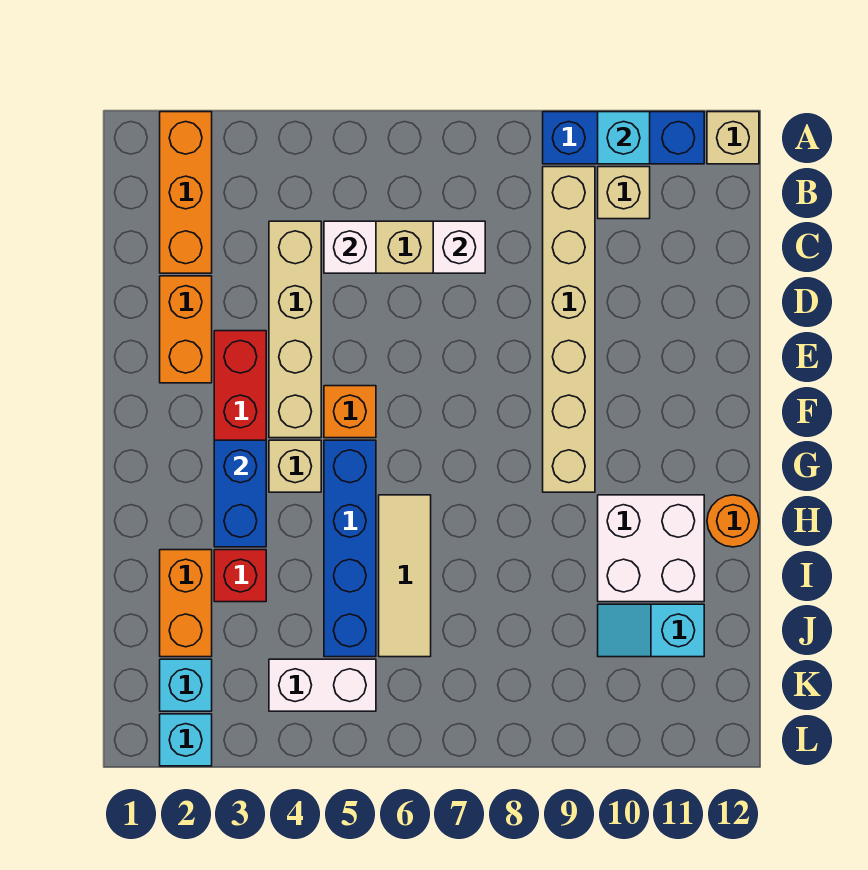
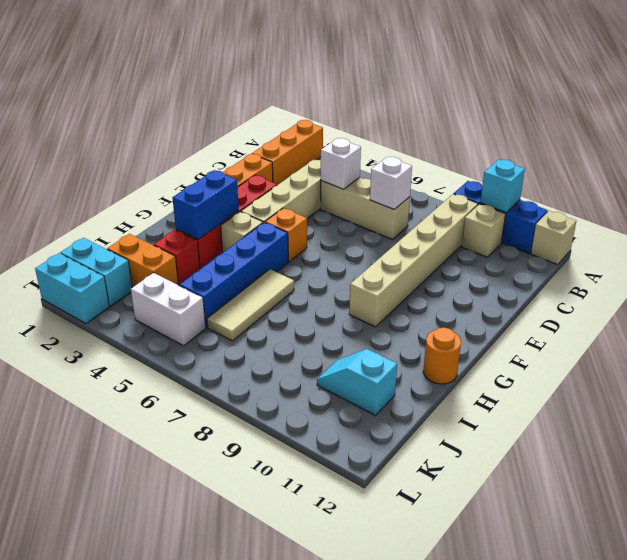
white 2x2 brick [598,495,704,602] -> none
orange 1x2 brick [160,550,212,657] -> orange 1x2 brick turned to [107,234,178,288]
cyan 1x1 brick [160,659,212,711] -> cyan 1x2 brick [60,238,132,306]
cyan 1x1 brick [160,714,212,766] -> cyan 1x2 brick [35,253,109,323]

